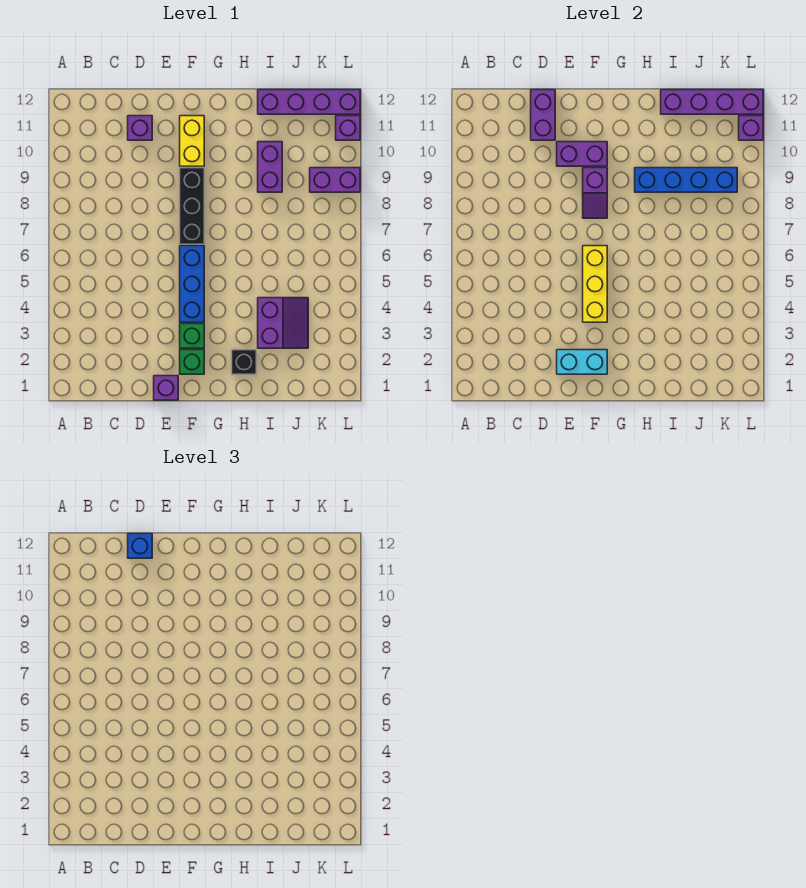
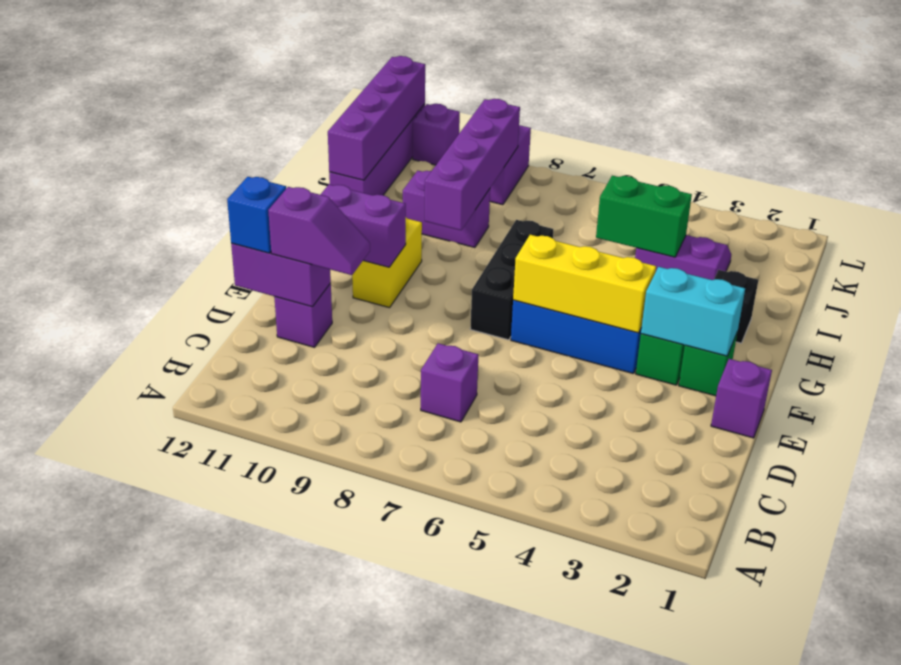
cyan 1x2 brick [557,350,607,374] -> cyan 1x2 brick turned to [641,267,745,356]
purple 1x2 brick [557,142,607,166] -> purple 1x2 brick turned to [320,184,406,267]
black 1x3 brick [180,168,204,244] -> black 1x3 brick turned to [470,220,553,340]
purple 1x2 slope [583,168,607,218] -> purple 1x2 slope moved to [268,187,370,275]
yellow 1x2 brick [180,116,204,166] -> yellow 1x2 brick turned to [352,218,422,308]
blue 1x4 brick [635,168,737,192] -> purple 1x4 brick [425,99,520,230]
none -> green 1x2 brick [596,176,692,257]
purple 1x1 brick [739,116,763,140] -> purple 1x1 brick moved to [421,343,478,422]

